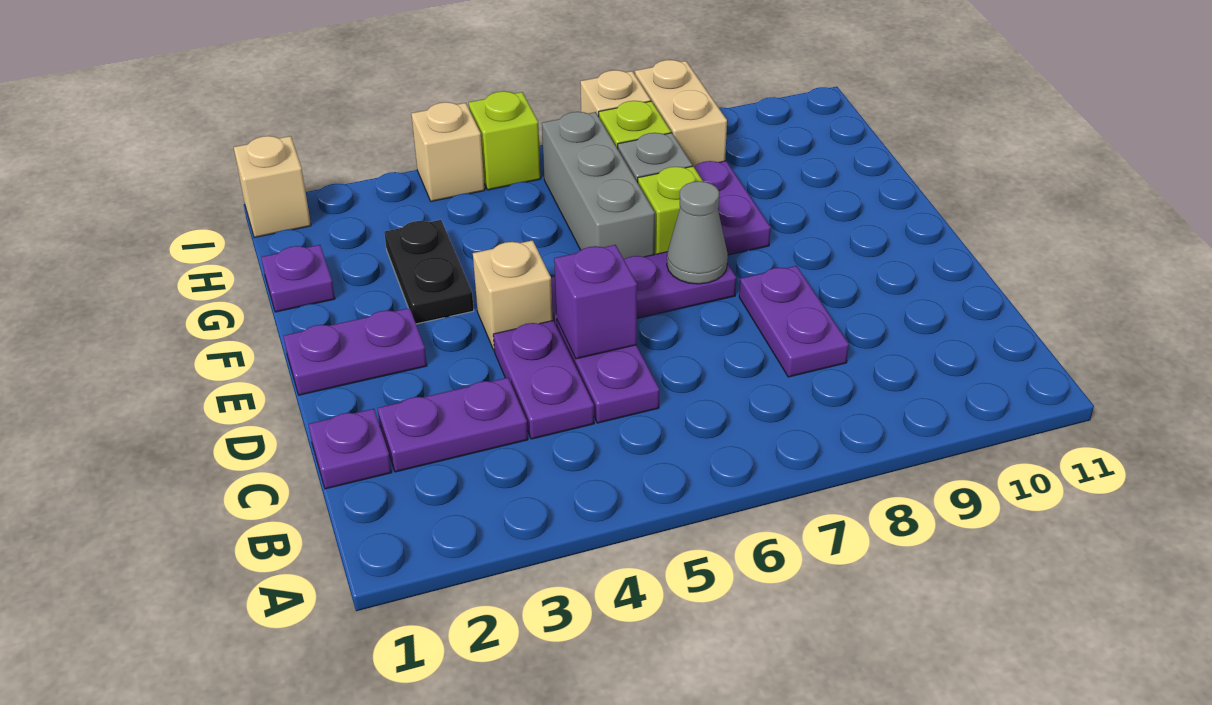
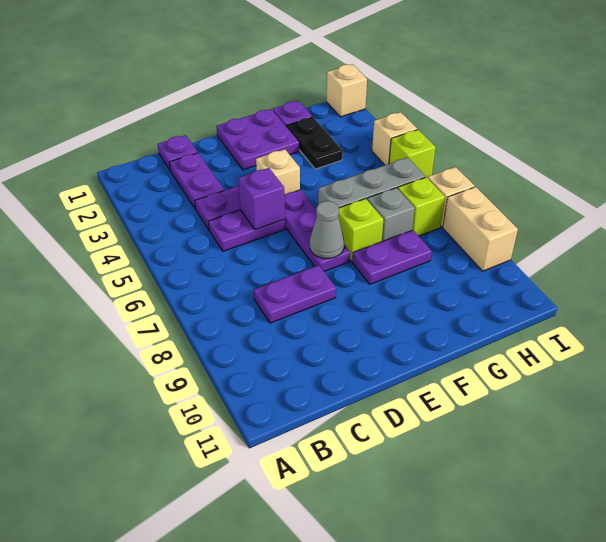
purple 1x2 plate [284,308,427,395] -> purple 2x2 plate [216,109,299,170]
black 1x2 plate [384,220,474,324] -> black 1x2 plate turned to [287,117,343,169]
tan 1x2 brick [635,60,727,167] -> tan 1x2 brick turned to [443,187,518,271]

